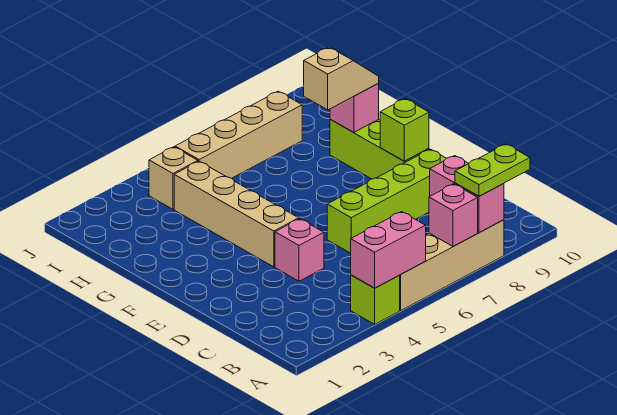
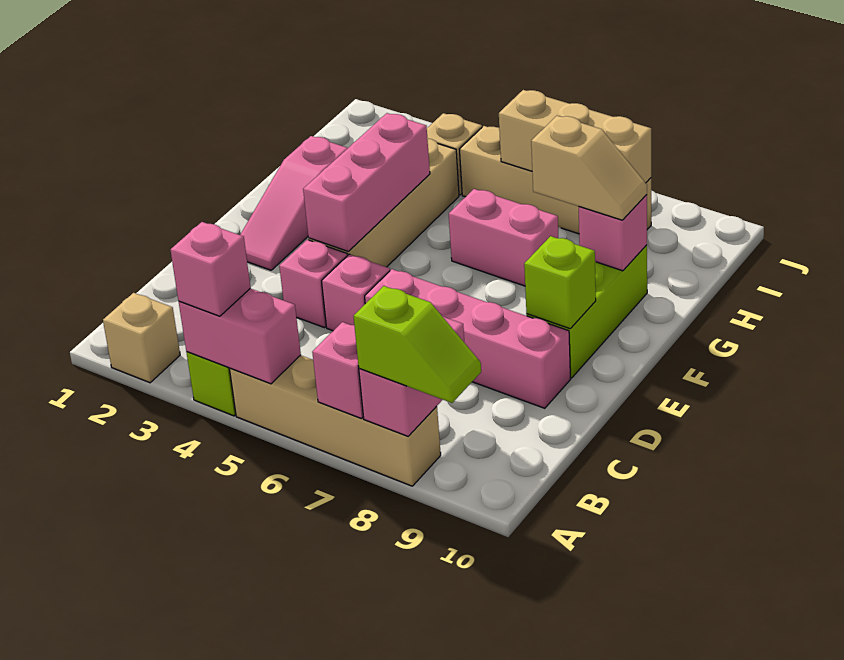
none -> tan 1x1 brick [103,293,180,383]
none -> pink 1x1 brick [171,222,251,316]
lime 1x2 plate [455,144,530,196] -> lime 1x2 slope [354,286,481,403]
none -> pink 1x1 brick [322,254,390,331]
lime 1x4 brick [327,149,446,253] -> pink 1x4 brick [365,269,571,408]
none -> pink 1x3 slope [240,136,348,270]
none -> pink 1x3 brick [303,113,430,252]
none -> pink 1x2 brick [449,189,558,286]
none -> tan 1x3 brick [499,90,651,183]

